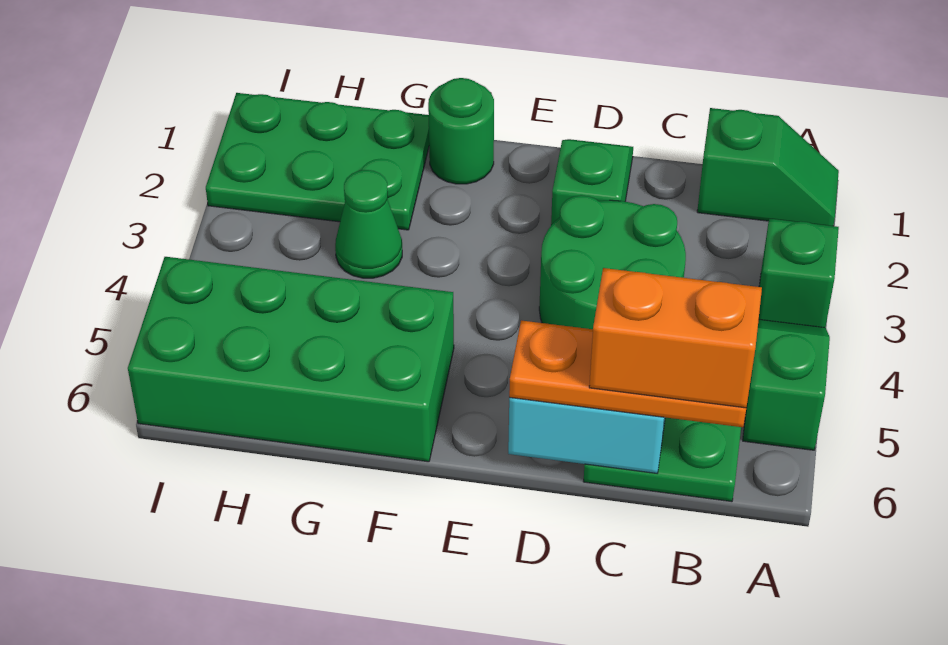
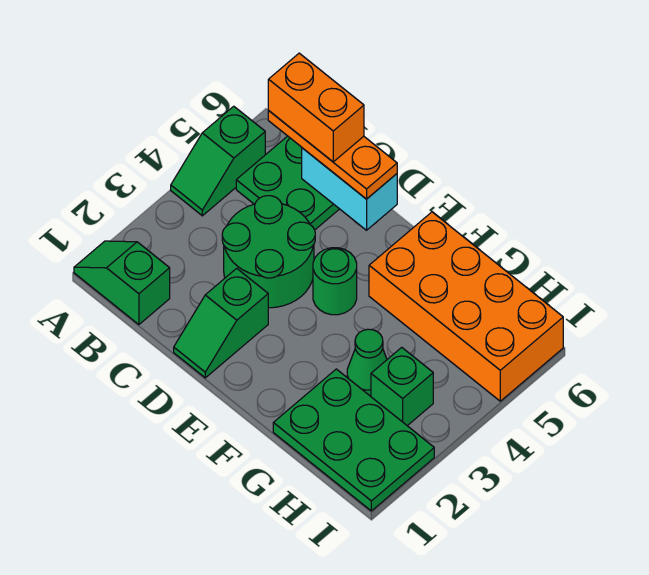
green 1x1 brick [759,219,839,328] -> green 1x1 brick moved to [371,347,433,426]
green 1x1 round brick [428,78,494,184] -> green 1x1 round brick moved to [313,248,357,315]
green 2x4 brick [128,257,454,462] -> orange 2x4 brick [369,212,563,401]

